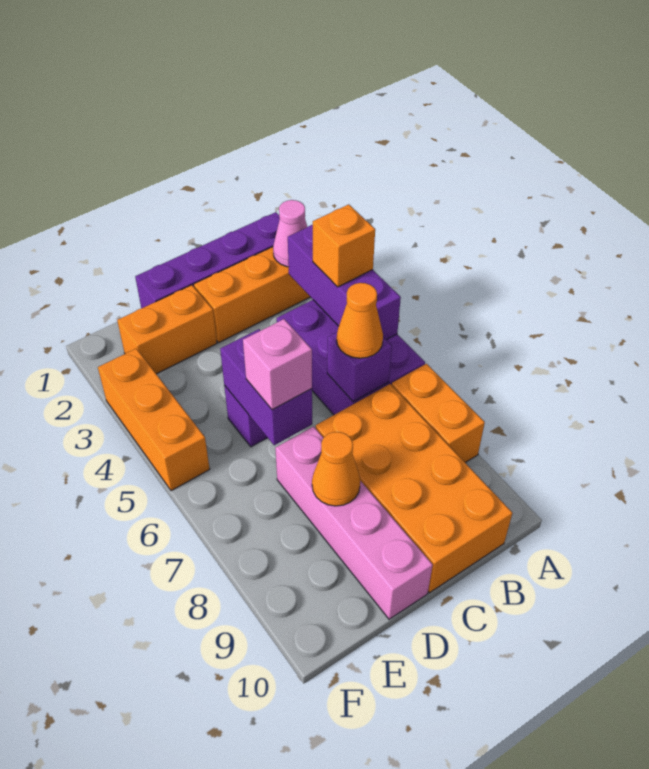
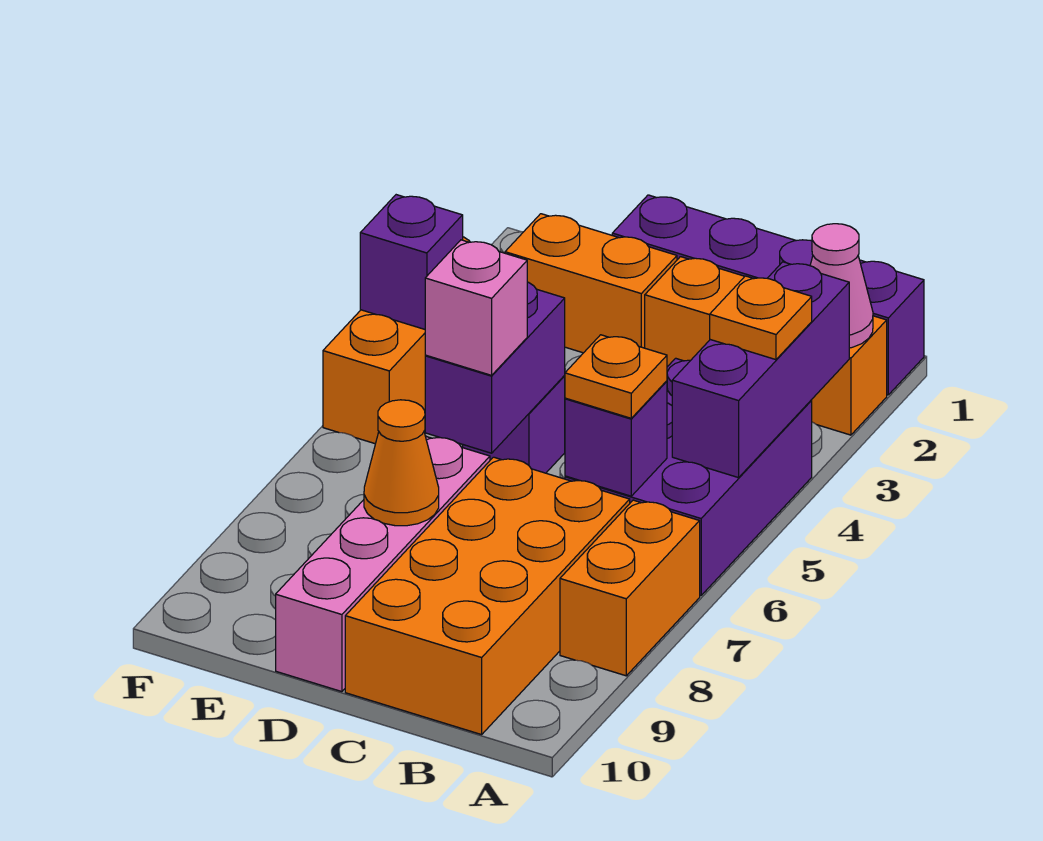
orange 1x1 brick [313,204,375,287] -> orange 1x1 plate [710,276,812,360]
orange 1x1 cone [337,283,383,358] -> orange 1x1 plate [565,335,667,418]
none -> purple 1x1 brick [360,195,463,329]

